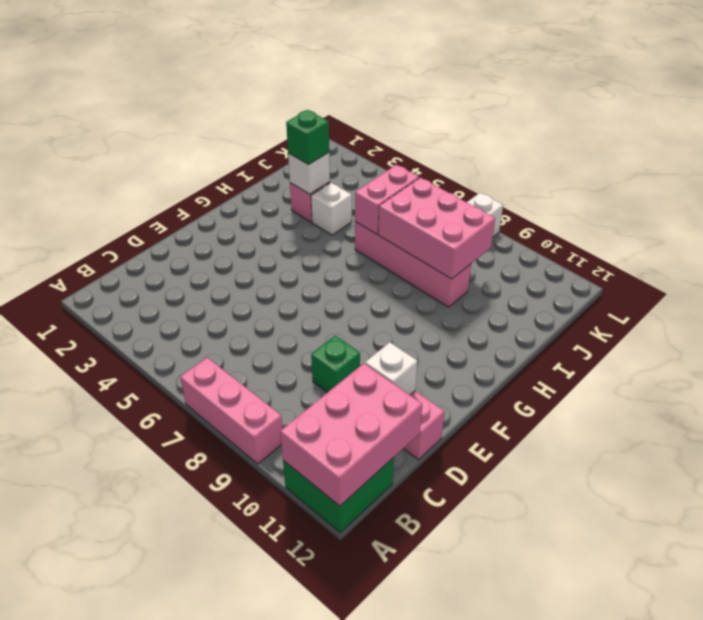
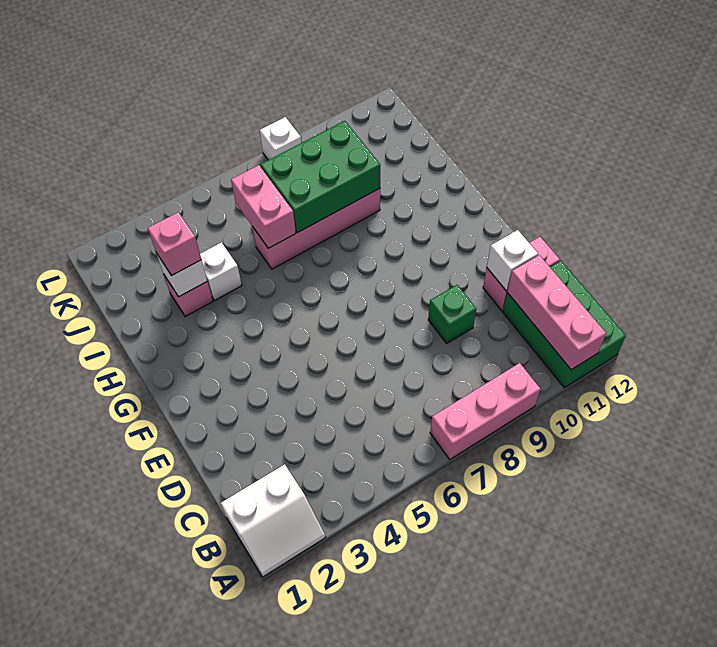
none -> white 2x2 slope [221,464,326,577]
green 2x2 brick [283,457,394,533] -> green 2x3 brick [503,261,626,388]
pink 2x3 brick [280,363,422,506] -> pink 1x3 brick [507,255,606,370]
green 1x1 brick [286,110,329,165] -> pink 1x1 brick [148,212,201,276]
pink 2x3 brick [378,177,495,279] -> green 2x3 brick [261,121,380,233]

